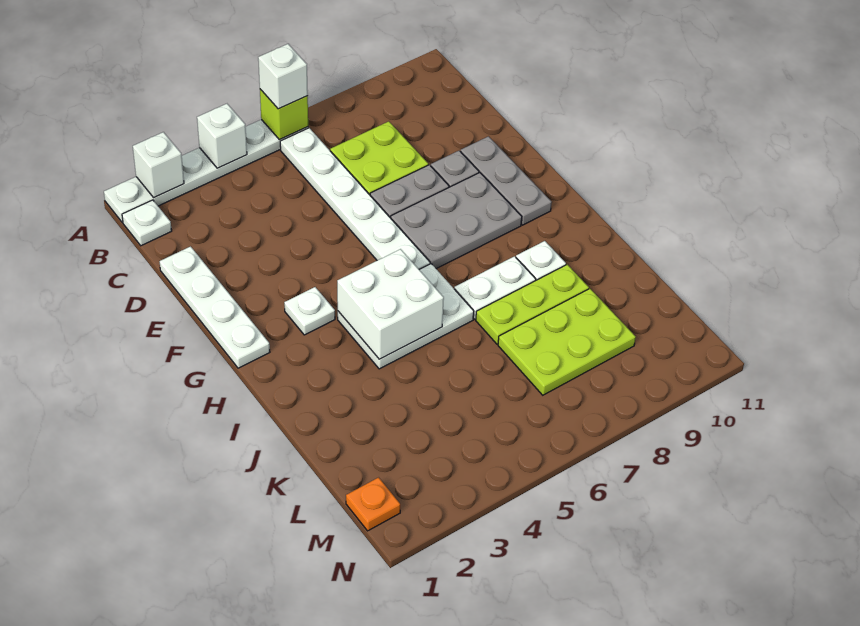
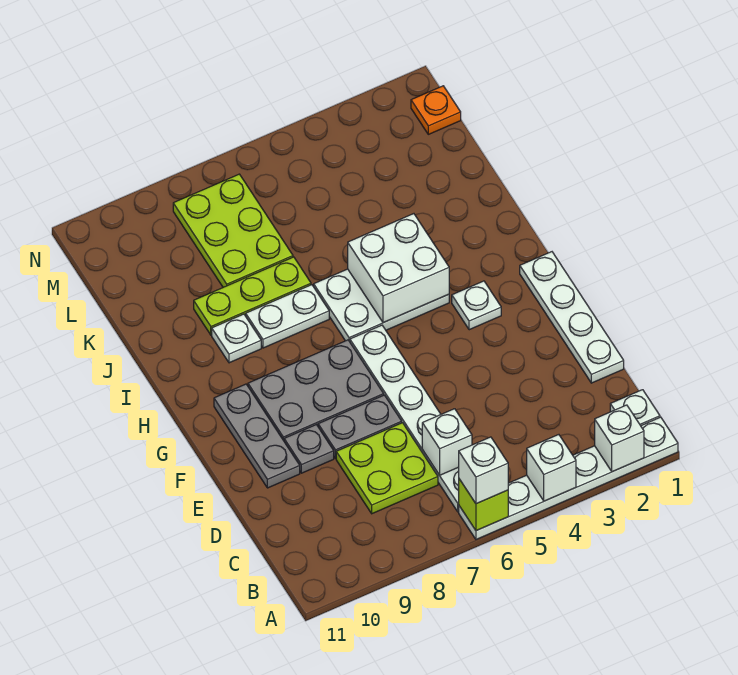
none -> white 1x1 brick [422,409,472,475]
lime 2x3 plate [498,289,636,395] -> lime 2x3 plate turned to [173,174,293,287]

